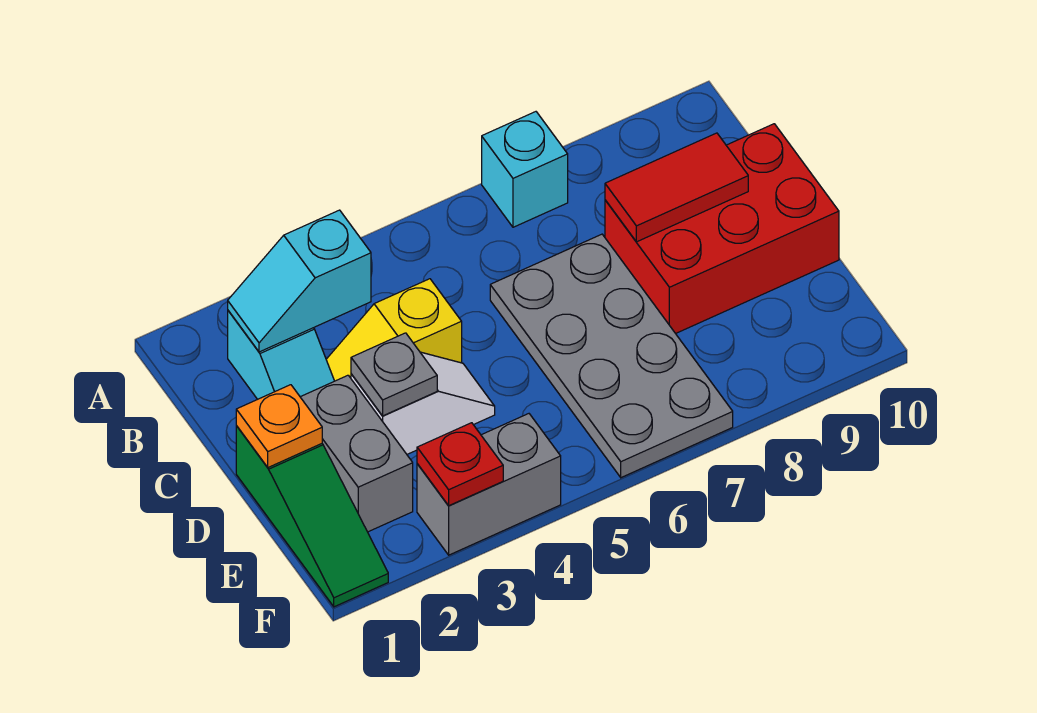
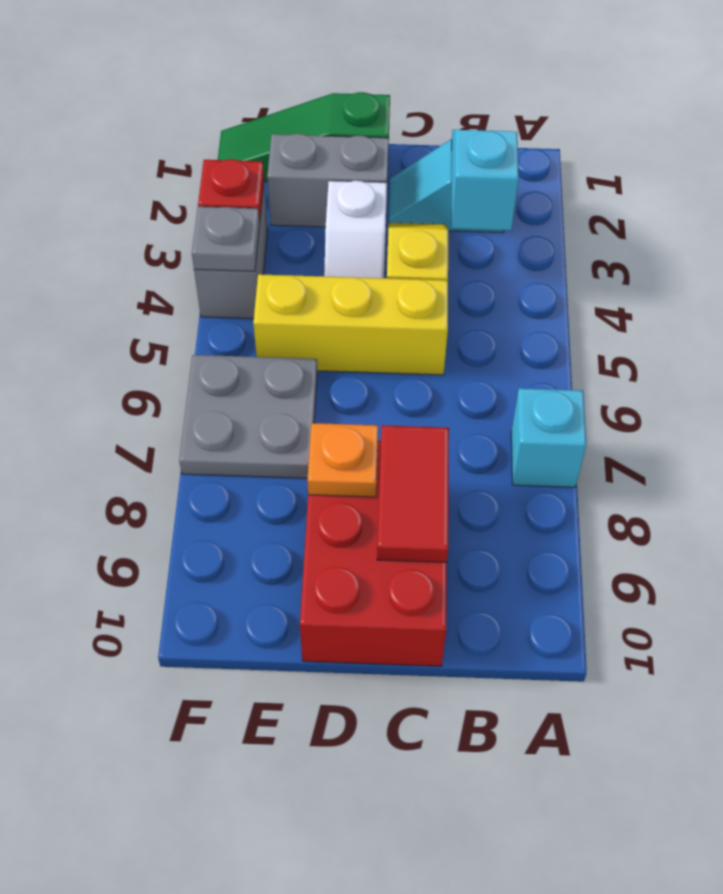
none -> yellow 1x3 brick [253,274,448,375]
grey 2x4 plate [490,234,733,478] -> grey 2x2 plate [179,355,317,478]
orange 1x1 plate [236,385,322,467] -> orange 1x1 plate moved to [307,423,378,497]
grey 1x1 plate [351,333,437,416] -> grey 1x1 plate moved to [192,207,260,271]

